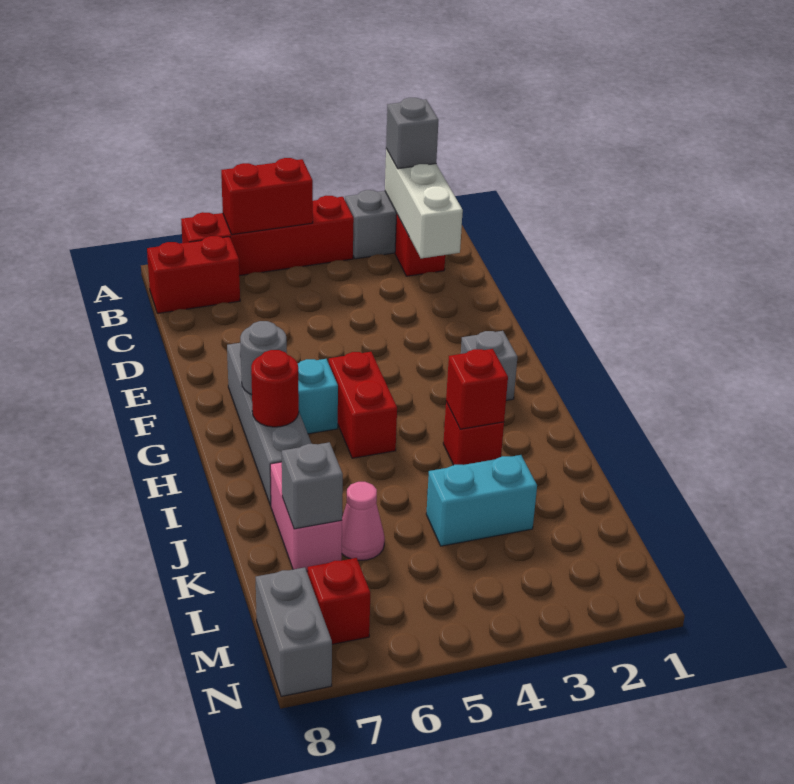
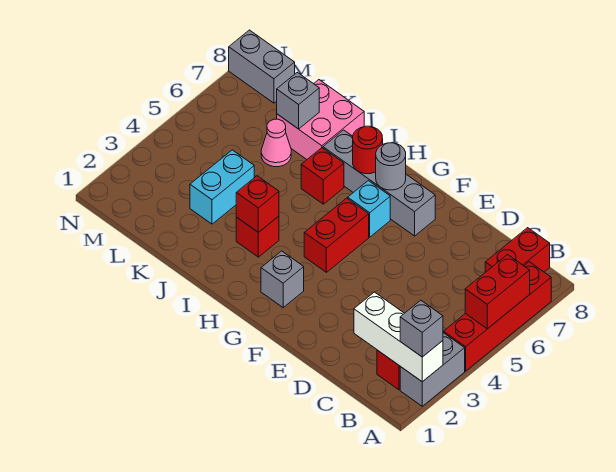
red 1x2 brick [329,352,397,458] -> red 1x2 brick turned to [304,198,369,272]
pink 1x2 brick [270,462,342,571] -> pink 2x2 brick [277,80,364,159]
red 1x1 brick [308,558,370,644] -> red 1x1 brick moved to [301,148,344,204]

